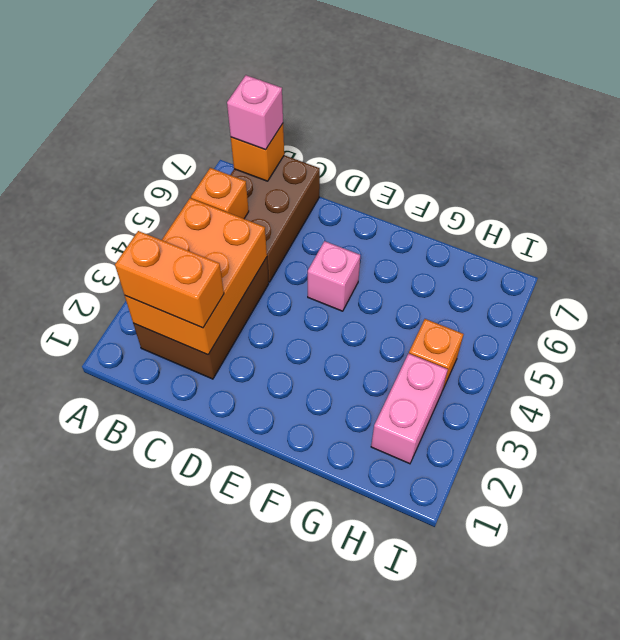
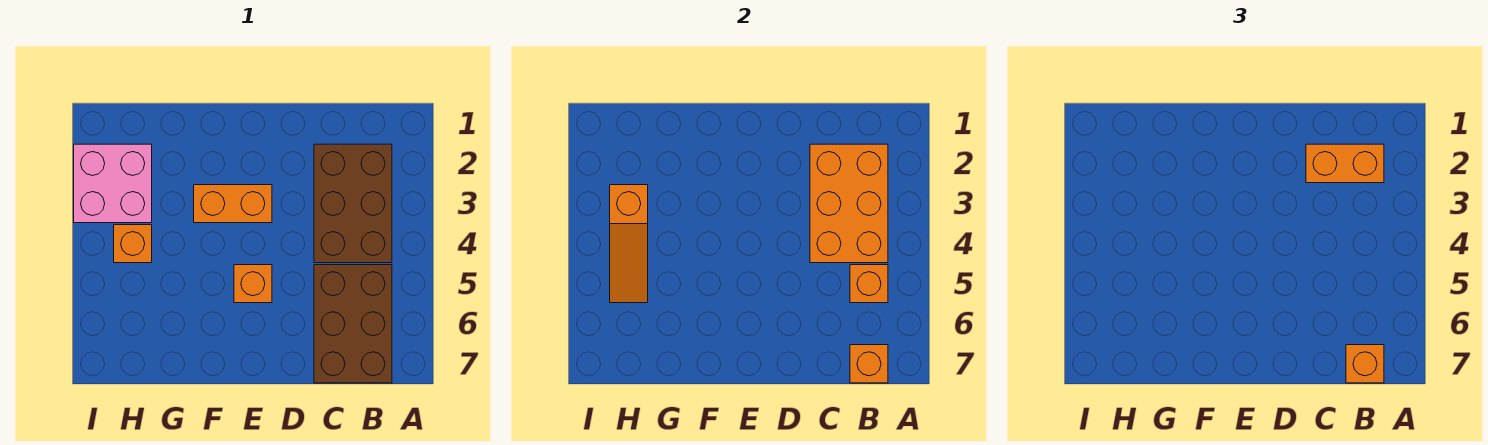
pink 1x1 brick [227,75,283,150] -> orange 1x1 brick [1346,345,1384,383]
none -> orange 1x2 brick [194,185,272,223]
pink 1x1 brick [308,241,360,311] -> orange 1x1 brick [234,265,272,303]
pink 1x2 brick [371,353,448,464] -> pink 2x2 brick [74,144,152,223]
none -> orange 1x3 slope [610,185,648,303]

